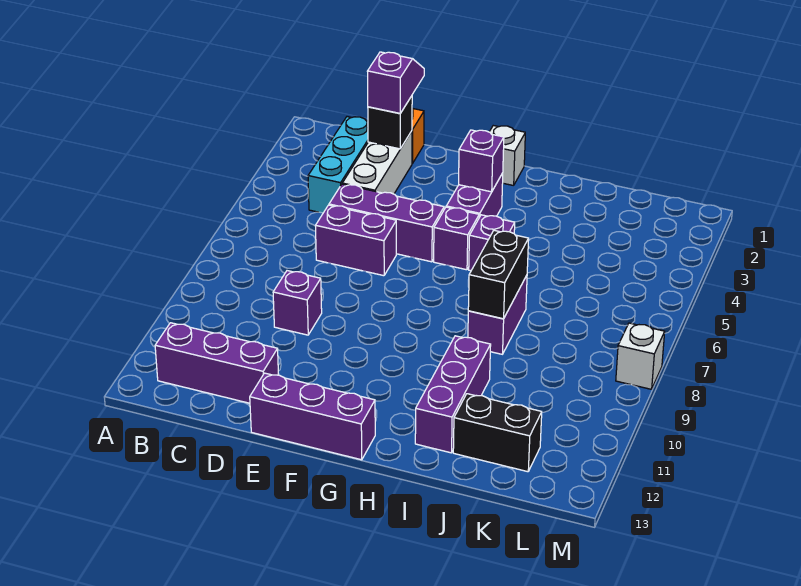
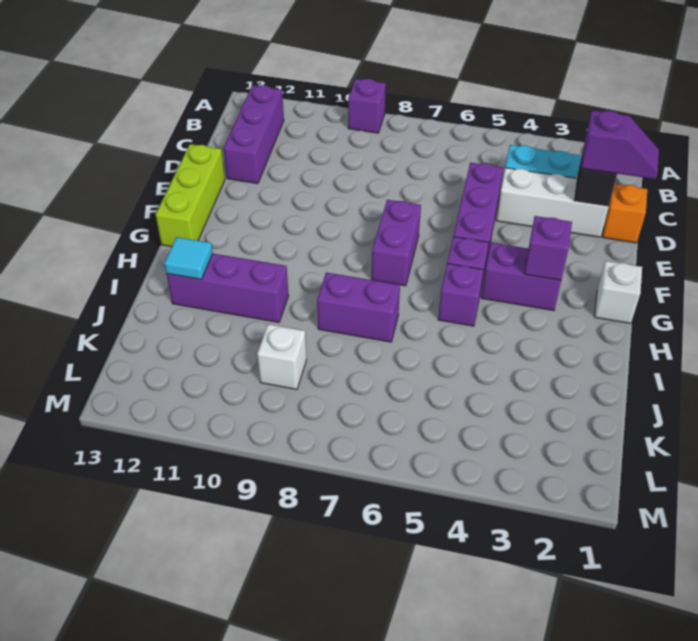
purple 1x2 brick [315,205,396,276] -> purple 1x2 brick moved to [372,200,421,286]
purple 1x1 brick [273,271,322,335] -> purple 1x1 brick moved to [348,79,386,133]
purple 1x3 brick [250,373,375,460] -> lime 1x3 brick [156,144,225,247]
black 1x2 brick [468,230,529,319] -> none
none -> cyan 1x1 tile [164,237,213,279]
black 1x2 brick [453,394,542,472] -> none
white 1x1 brick [616,323,665,389] -> white 1x1 brick moved to [257,324,306,389]

